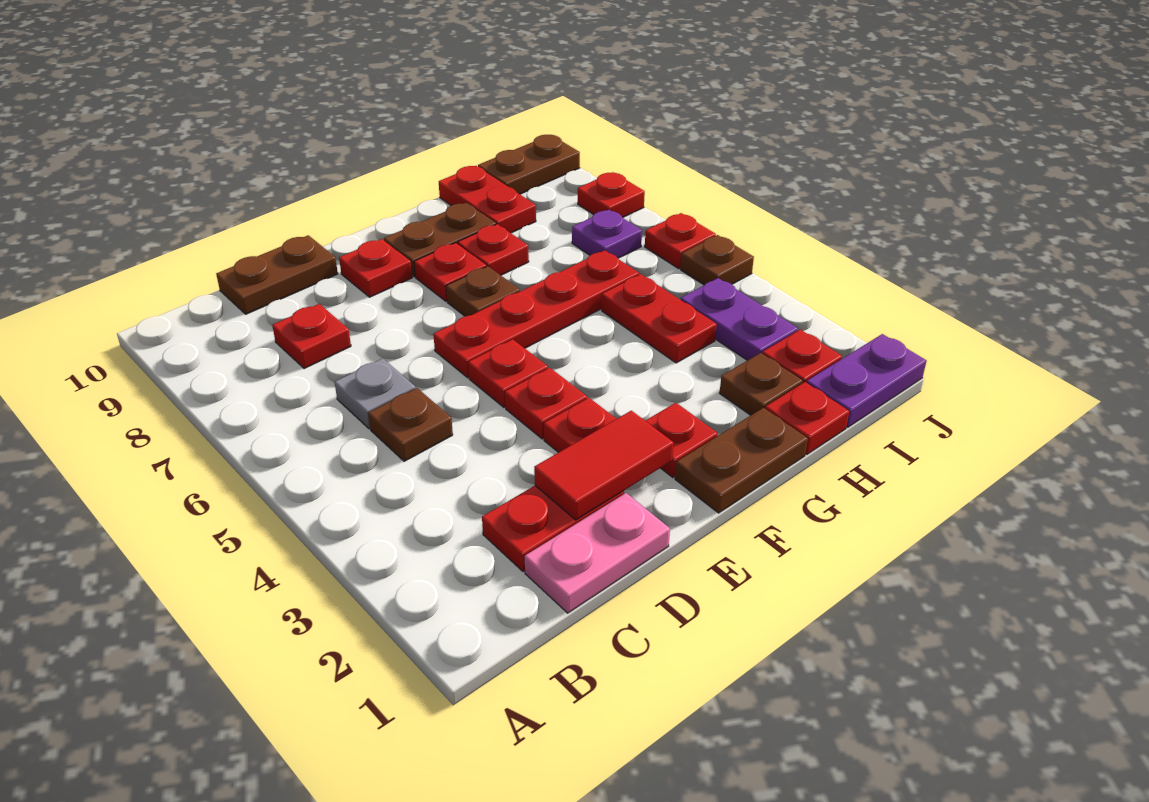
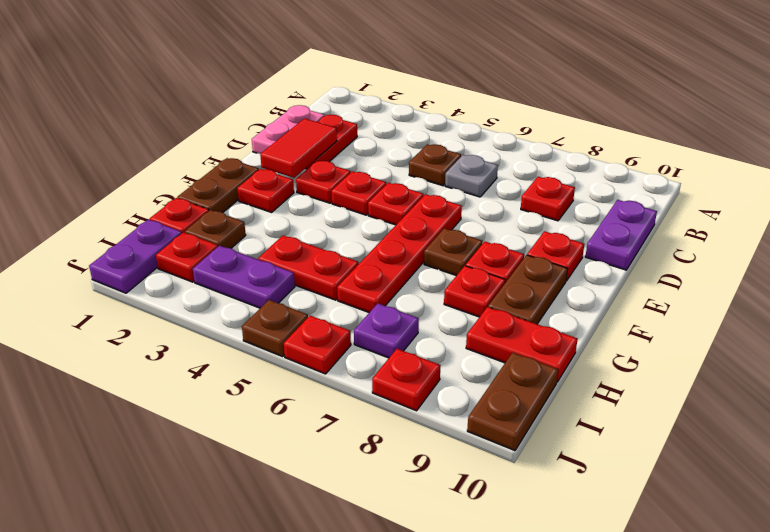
brown 1x2 plate [216,235,338,314] -> purple 1x2 plate [585,200,657,270]

